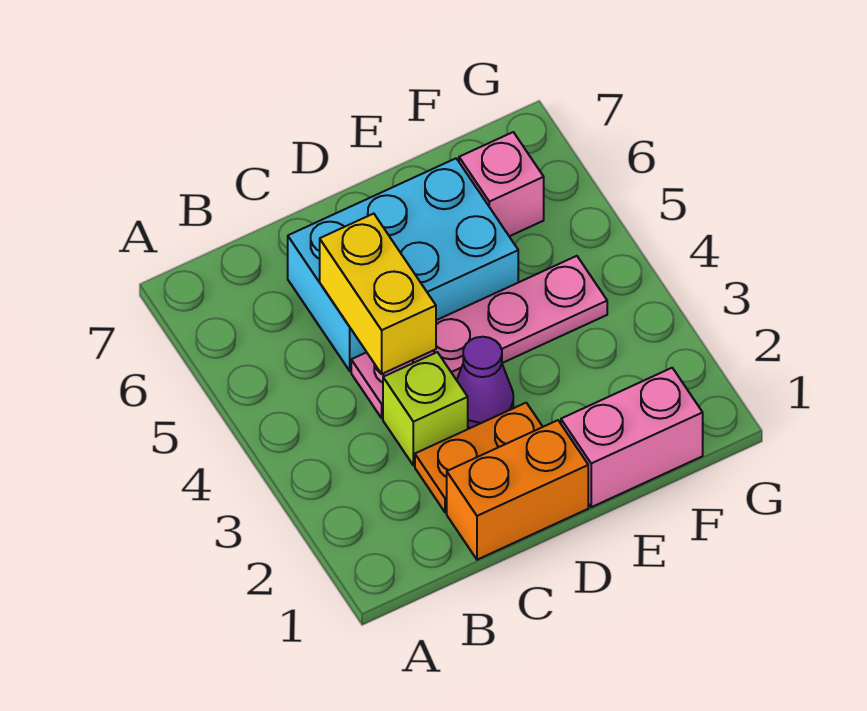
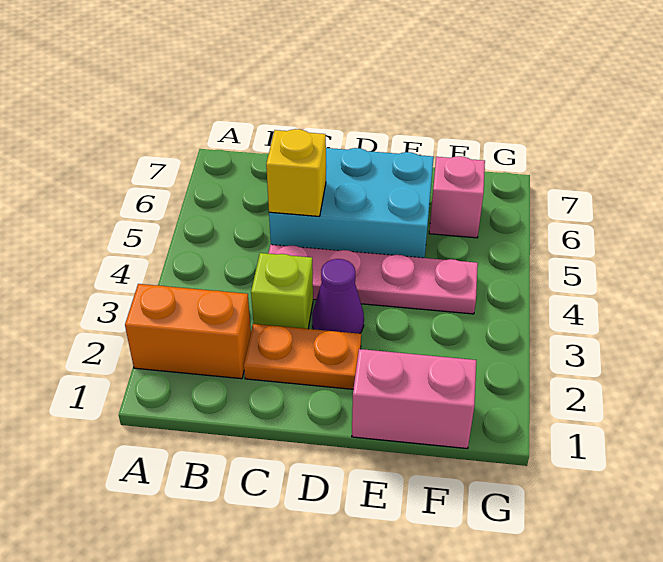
orange 1x2 brick [447,420,588,560] -> orange 1x2 brick moved to [125,284,251,379]
yellow 1x2 brick [320,214,436,374] -> yellow 1x1 brick [266,129,326,216]

